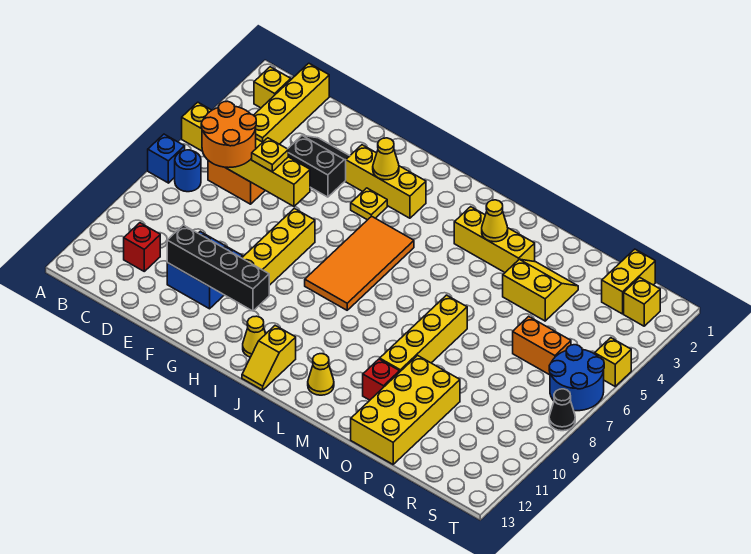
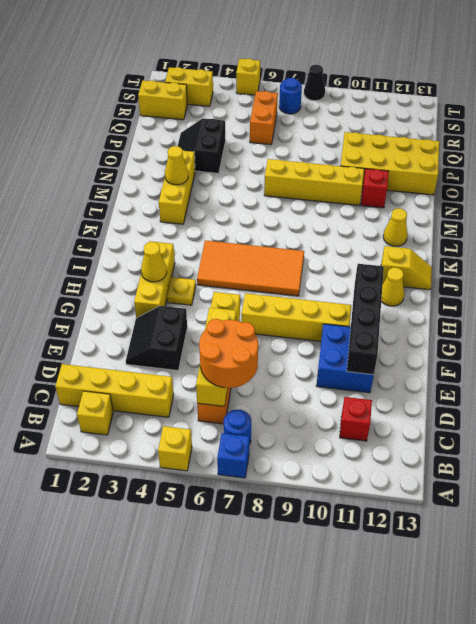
yellow 2x2 slope [503,259,578,321] -> black 2x2 slope [178,118,226,173]
yellow 1x1 brick [624,277,660,326] -> yellow 1x2 brick [165,67,213,106]
blue 2x2 round brick [549,345,604,411] -> blue 1x1 round brick [279,78,302,114]

